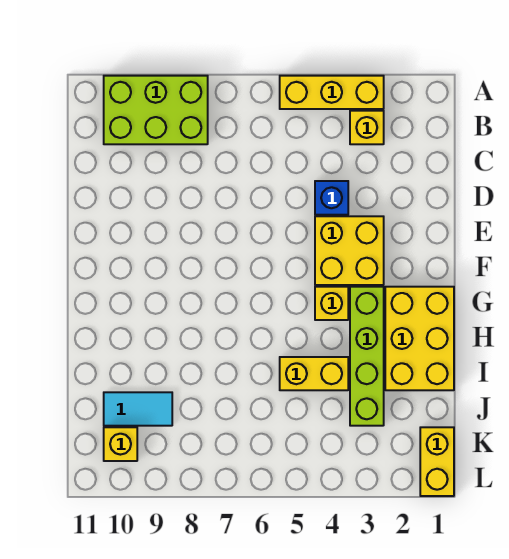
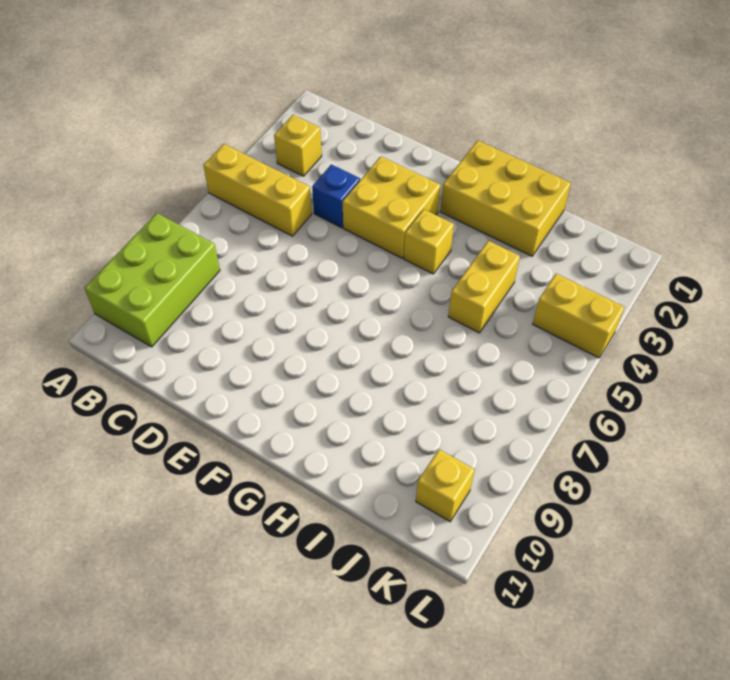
yellow 1x3 brick [280,76,384,109] -> yellow 1x3 brick turned to [203,144,312,236]
lime 1x4 brick [350,287,384,426] -> none
cyan 1x2 tile [104,392,172,426] -> none
yellow 1x2 brick [420,427,454,496] -> yellow 1x2 brick moved to [533,274,625,358]

